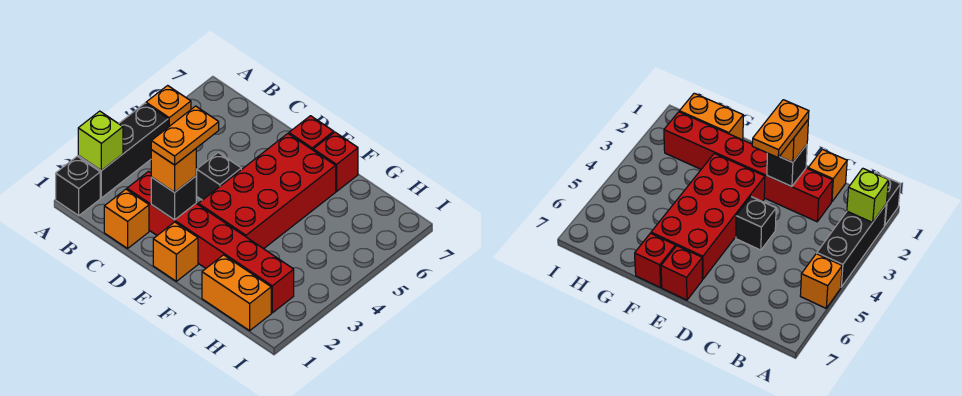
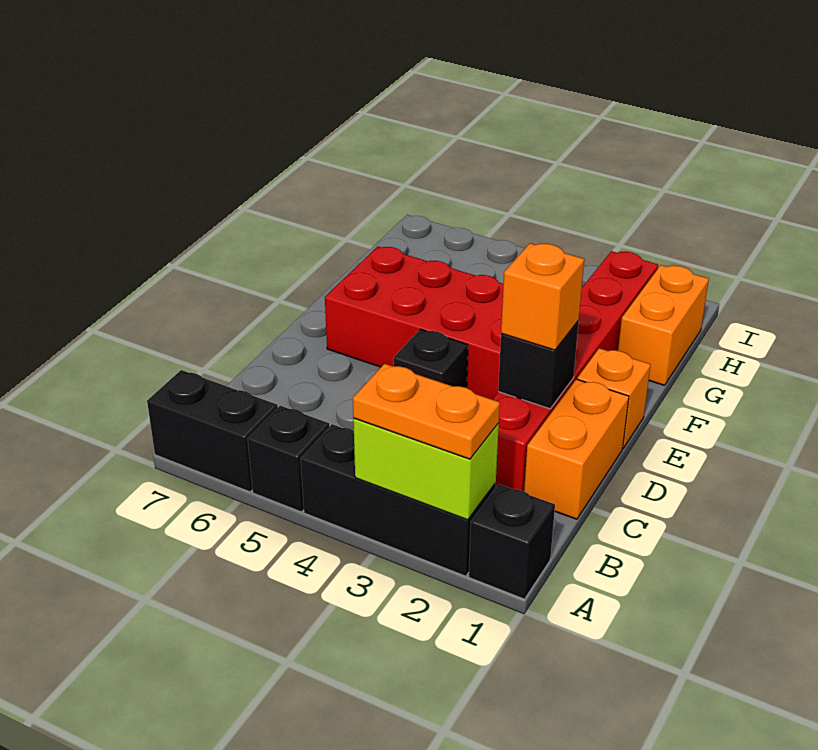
lime 1x1 brick [78,111,123,171] -> lime 1x2 brick [353,418,499,520]
orange 1x1 brick [146,85,191,127] -> black 1x1 brick [248,406,329,512]
none -> black 1x2 brick [147,370,278,492]
orange 1x1 brick [104,189,149,248] -> orange 1x2 brick [524,379,629,519]
orange 1x2 plate [151,106,219,165] -> orange 1x2 plate moved to [353,364,500,459]
red 1x1 brick [289,116,334,150] -> none
red 1x1 brick [313,132,358,191] -> none

